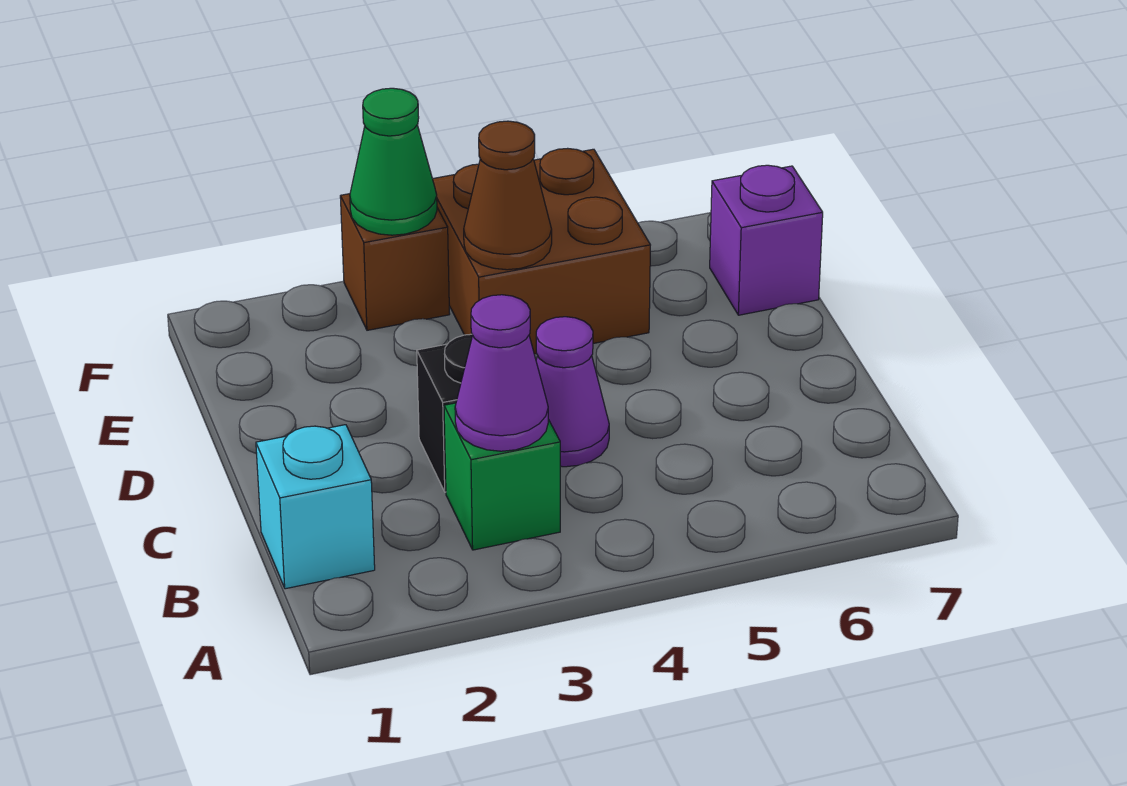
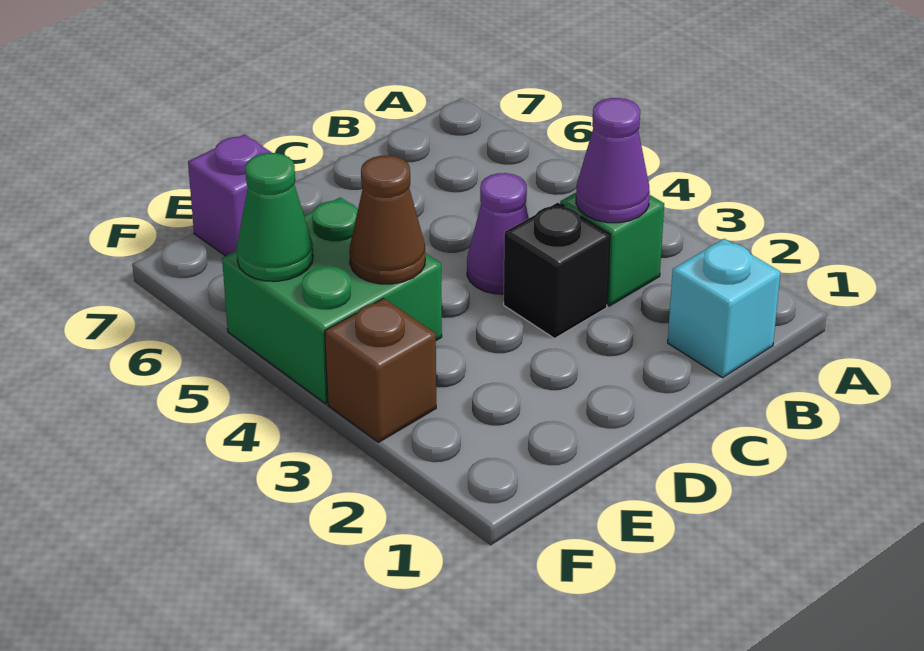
brown 2x2 brick [433,148,650,354] -> green 2x2 brick [222,197,442,404]
green 1x1 cone [350,88,437,235] -> green 1x1 cone moved to [237,153,313,281]

